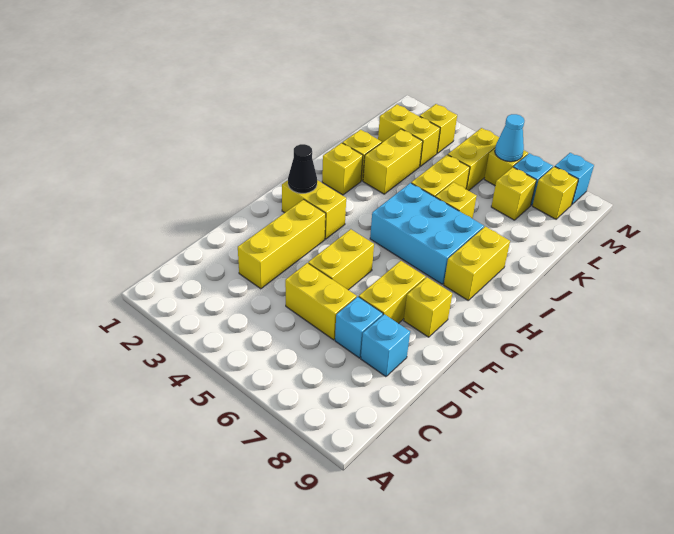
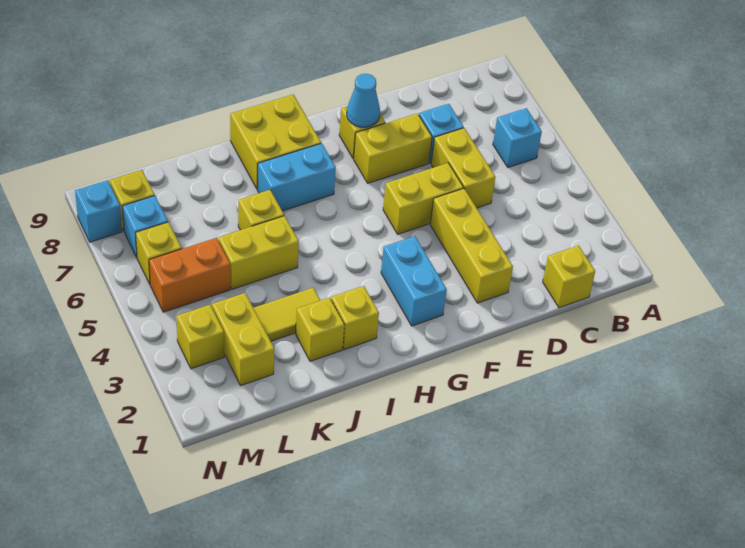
yellow 1x3 brick [238,200,326,289] -> yellow 1x3 brick turned to [430,188,513,303]
cyan 1x1 brick [361,314,410,377] -> cyan 1x1 brick moved to [493,108,542,168]
yellow 1x2 brick [282,180,346,239] -> cyan 1x2 brick [381,236,447,326]
black 1x1 cone [288,144,317,193] -> none
cyan 2x3 brick [370,183,484,284] -> cyan 1x2 brick [257,143,336,211]
yellow 1x2 brick [444,226,510,300] -> yellow 2x2 brick [230,95,321,188]
yellow 1x2 brick [363,129,423,194] -> yellow 1x2 tile [254,288,320,341]
yellow 1x2 brick [448,128,499,191] -> orange 1x2 brick [149,238,230,312]
yellow 1x1 brick [491,167,536,220] -> yellow 1x1 brick moved to [543,246,595,308]
cyan 1x1 cone [495,114,524,162] -> cyan 1x1 cone moved to [347,74,380,127]

